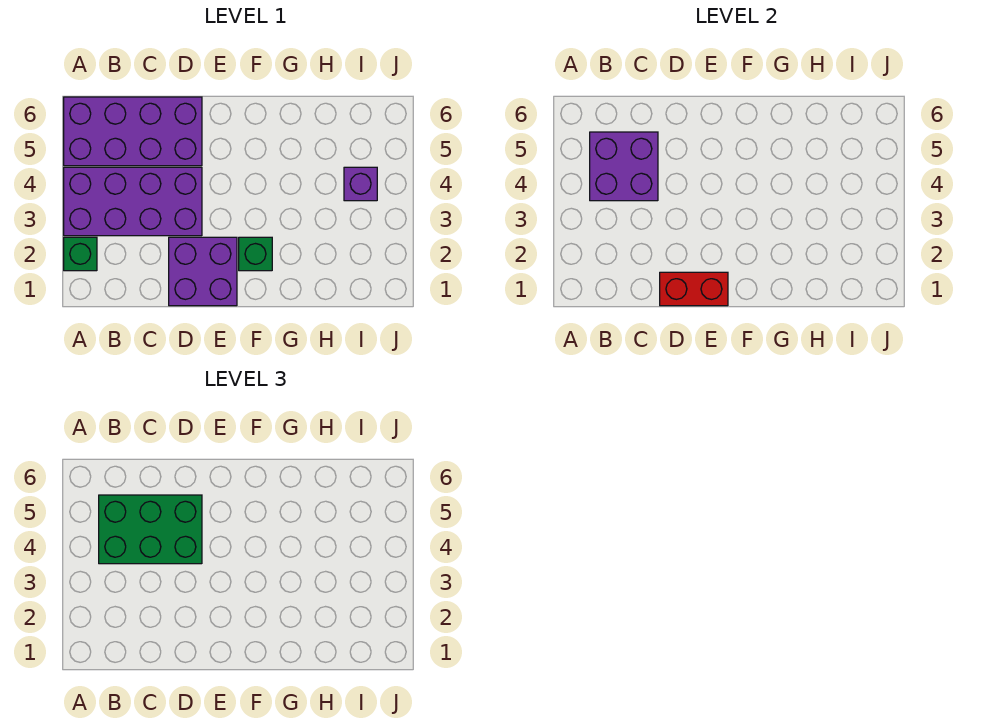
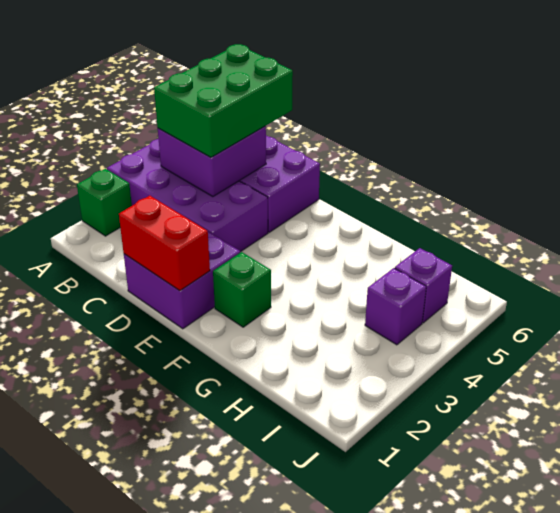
green 2x3 brick [99,495,202,564] -> green 2x3 brick turned to [154,44,293,157]
none -> purple 1x1 brick [395,248,452,323]

